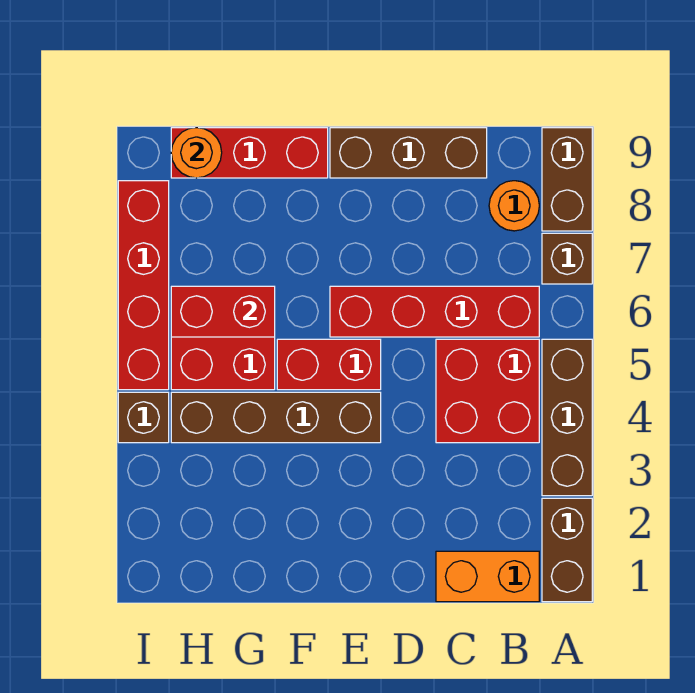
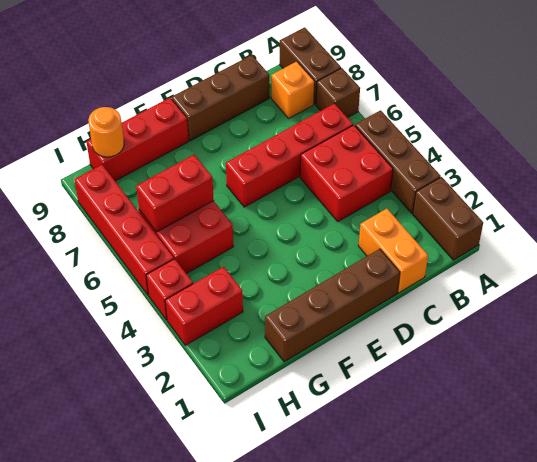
orange 1x2 brick [436,551,539,602] -> orange 1x2 brick turned to [359,209,428,293]
orange 1x1 round brick [489,181,539,231] -> orange 1x1 brick [271,61,315,118]
brown 1x4 brick [171,392,381,443] -> brown 1x4 brick moved to [265,249,400,362]
red 1x2 brick [277,339,381,390] -> red 1x2 brick moved to [165,267,243,345]
brown 1x1 brick [118,392,169,443] -> red 1x1 brick [146,259,193,320]

